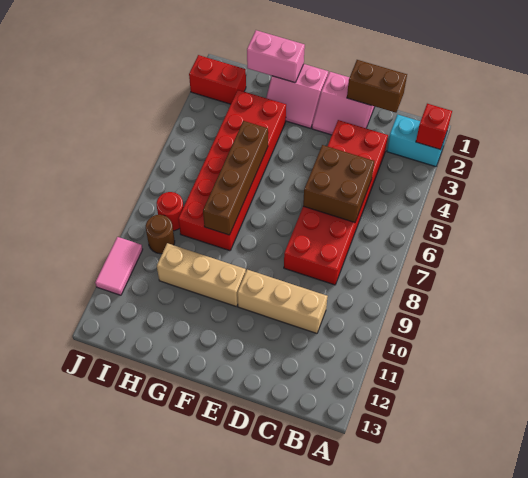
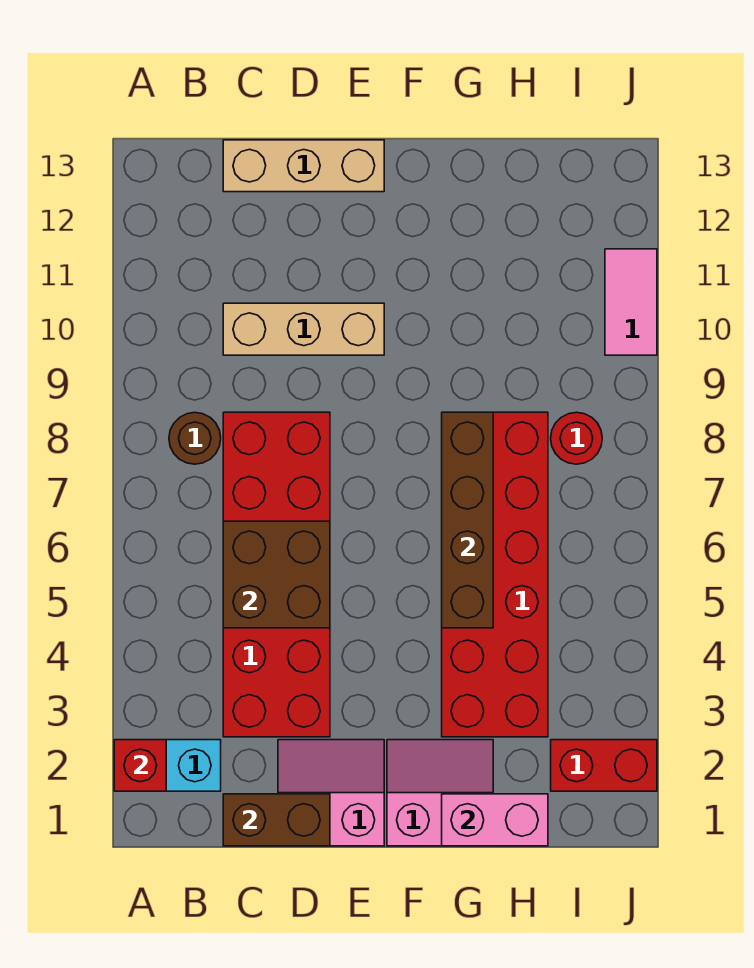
tan 1x3 brick [157,243,246,307] -> tan 1x3 brick moved to [223,140,384,192]
brown 1x1 round brick [146,215,175,254] -> brown 1x1 round brick moved to [169,412,221,464]

